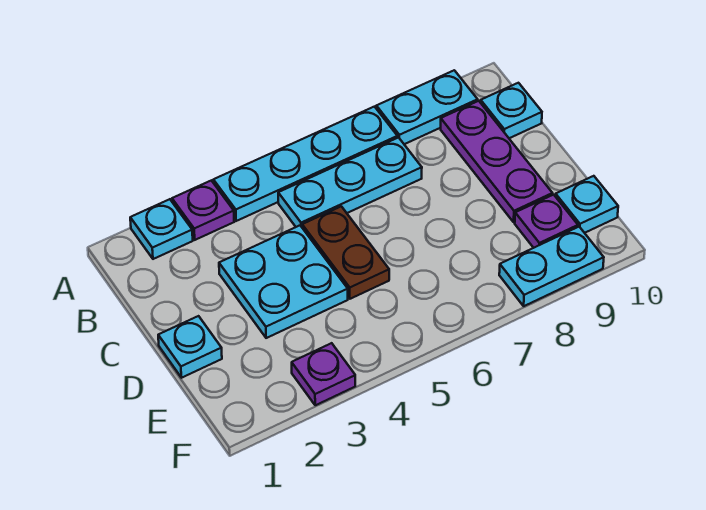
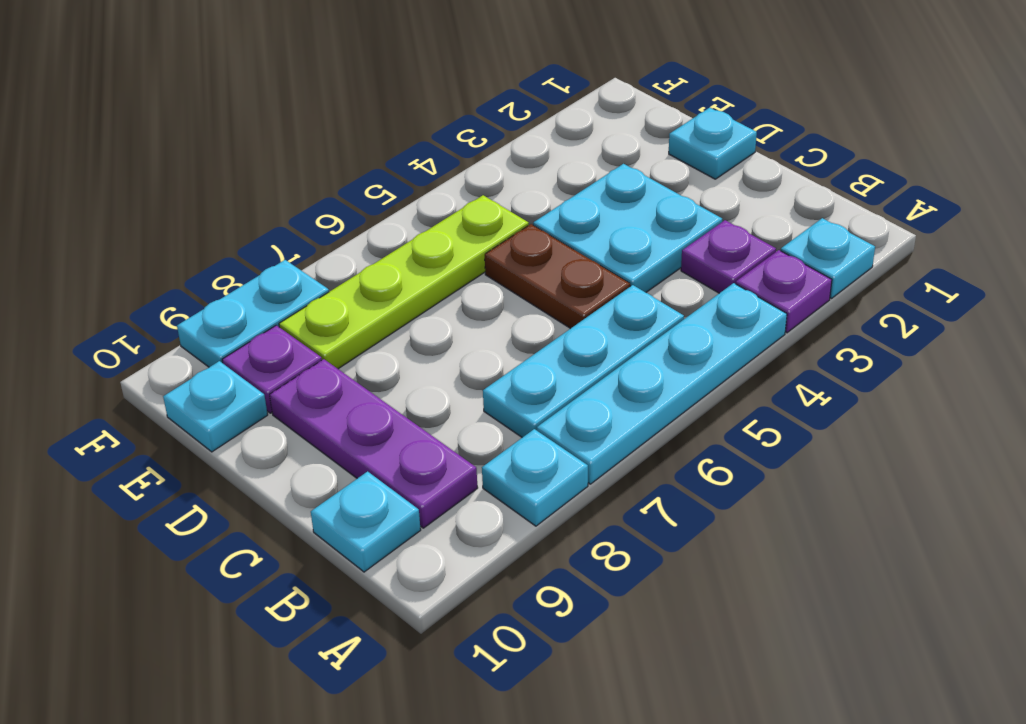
cyan 1x2 plate [376,70,478,144] -> cyan 1x1 plate [482,429,588,526]
none -> lime 1x4 plate [279,195,529,369]
purple 1x1 plate [292,343,355,405] -> purple 1x1 plate moved to [681,220,776,293]

